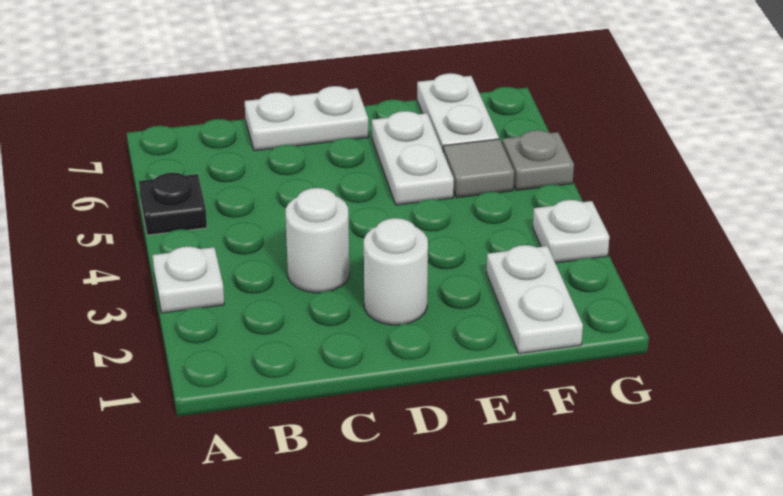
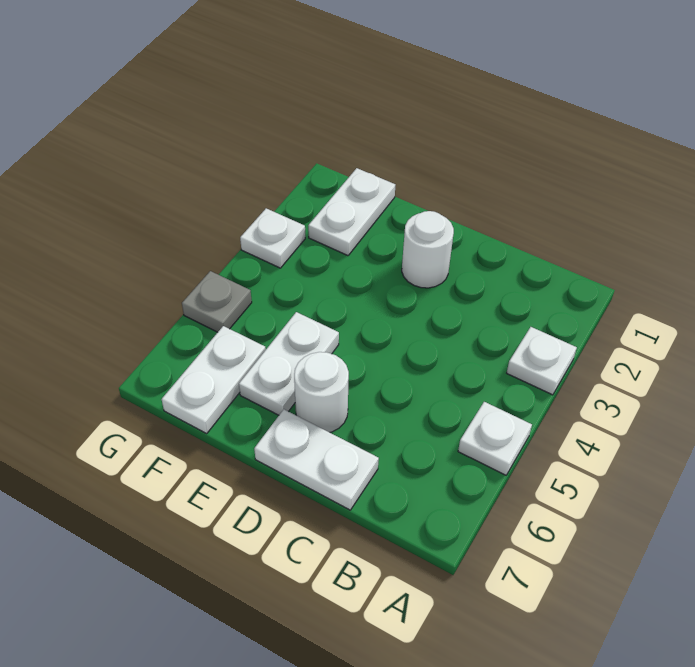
black 1x1 plate [139,173,207,235] -> white 1x1 plate [458,402,532,475]
white 1x1 round brick [286,188,349,293] -> white 1x1 round brick moved to [294,352,349,432]
grey 1x1 tile [443,139,514,198] -> none

